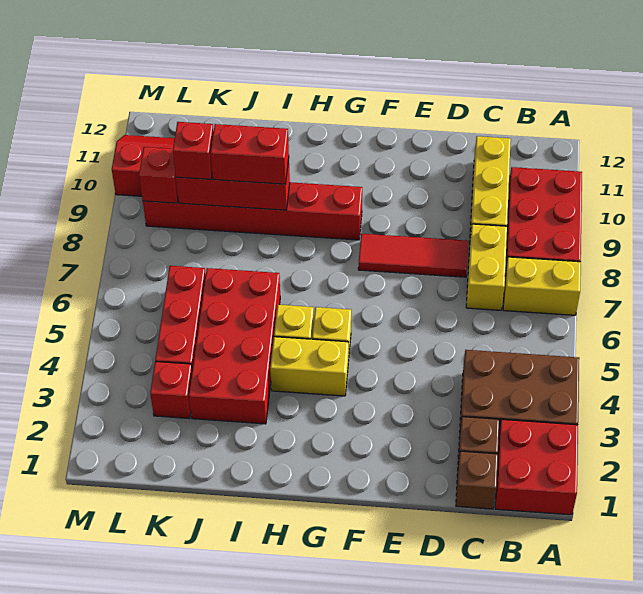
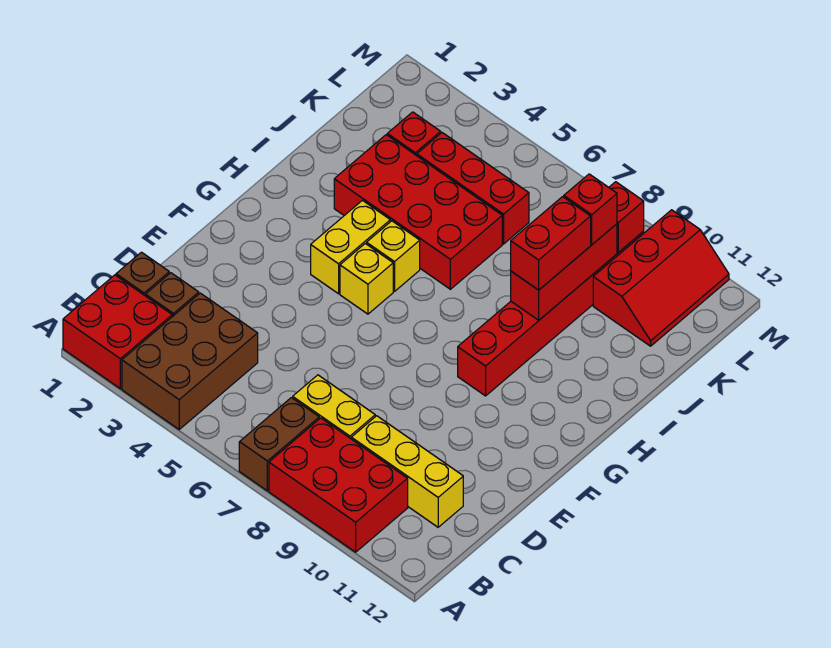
yellow 1x2 brick [503,257,581,315] -> brown 1x2 brick [239,398,319,491]
red 1x3 tile [358,234,468,277] -> none

